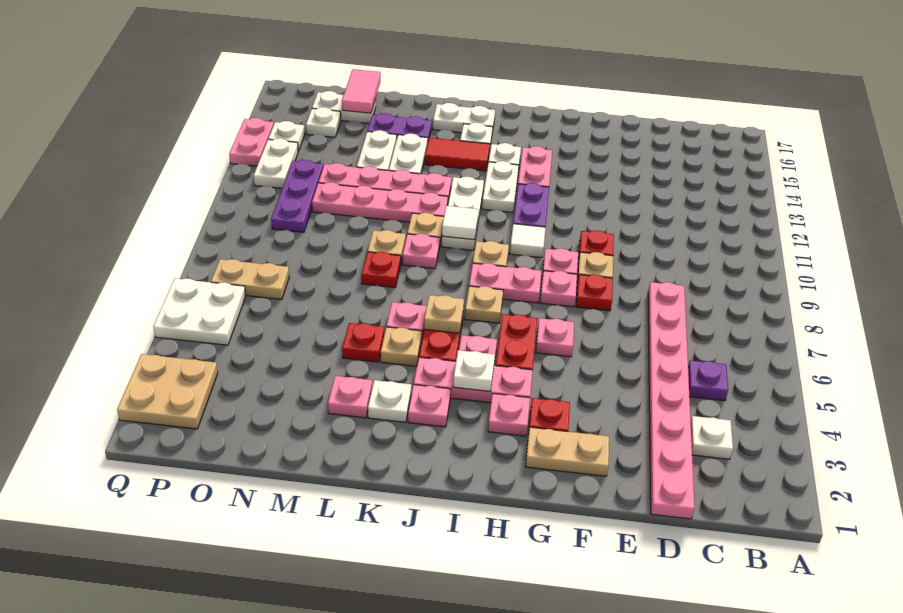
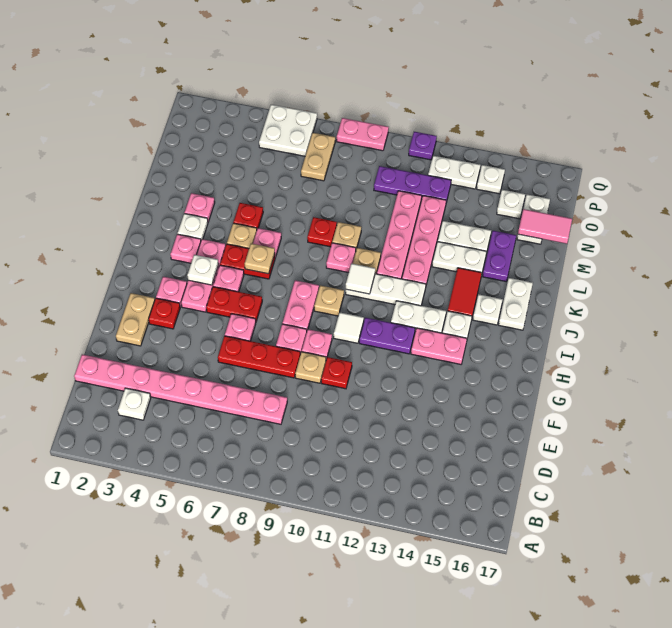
purple 1x1 plate [688,360,728,401] -> purple 1x1 plate moved to [409,132,437,160]
red 1x1 plate [576,275,613,311] -> red 1x3 plate [218,336,300,378]
tan 1x1 plate [465,286,503,323] -> none
tan 2x2 plate [117,354,218,429] -> none
pink 1x2 plate [229,118,274,166] -> pink 1x2 plate moved to [337,118,389,151]

